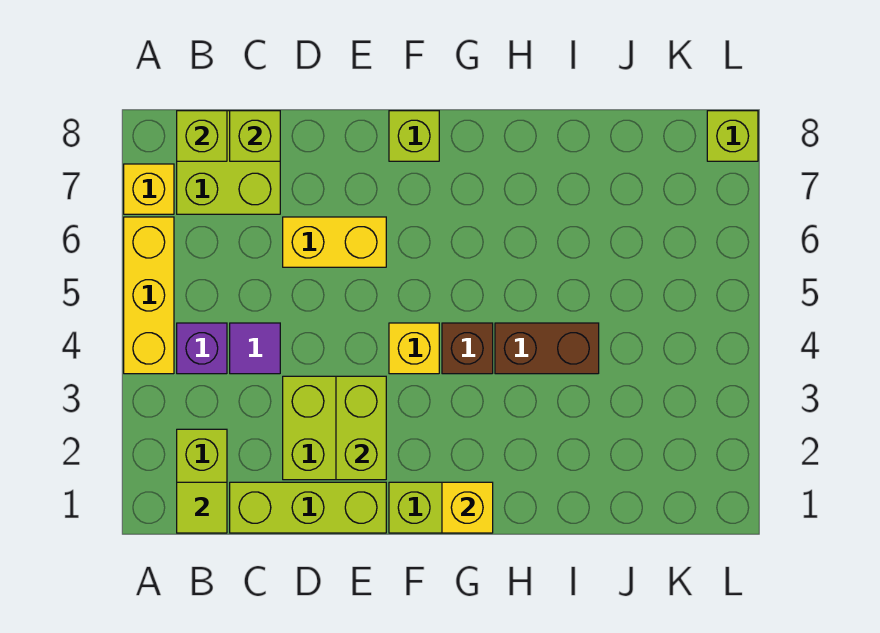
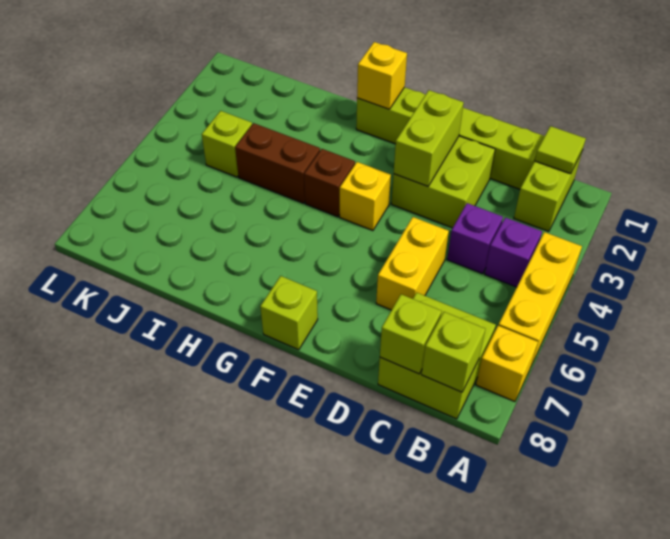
purple 1x1 tile [230,323,280,374] -> purple 1x1 brick [447,203,503,274]
yellow 1x2 brick [283,217,386,267] -> yellow 1x2 brick turned to [376,217,449,310]
lime 1x1 brick [707,111,758,161] -> lime 1x1 brick moved to [202,111,252,177]

